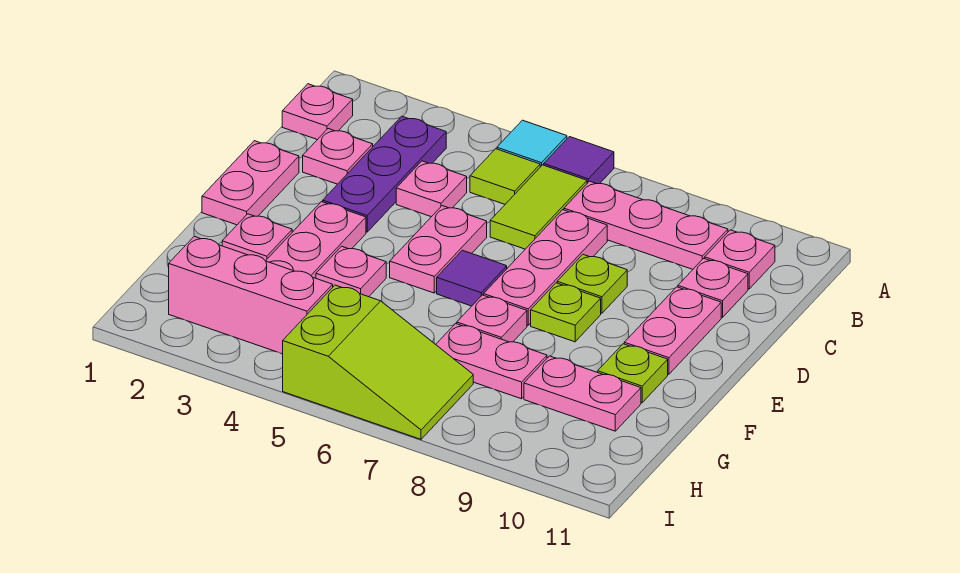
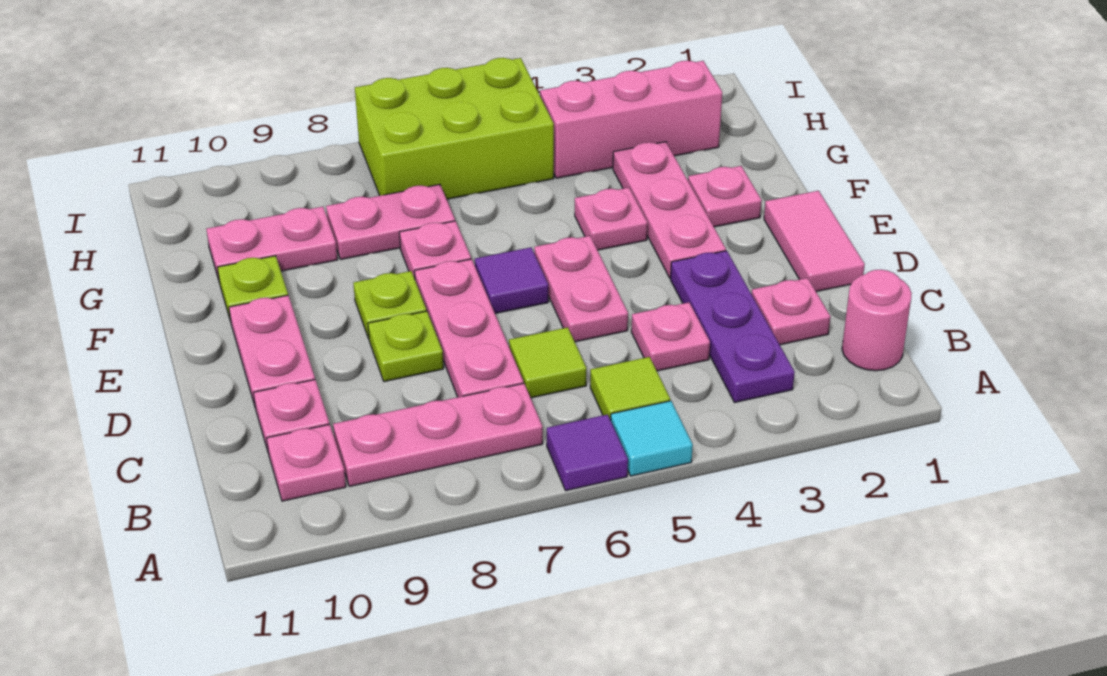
pink 1x1 plate [282,84,353,140] -> pink 1x1 round brick [842,270,912,371]
lime 1x2 tile [490,165,587,249] -> lime 1x1 tile [509,327,587,398]
pink 1x2 plate [202,141,299,225] -> pink 1x2 tile [764,191,865,292]
lime 2x3 slope [283,285,473,439] -> lime 2x3 brick [355,58,554,199]

